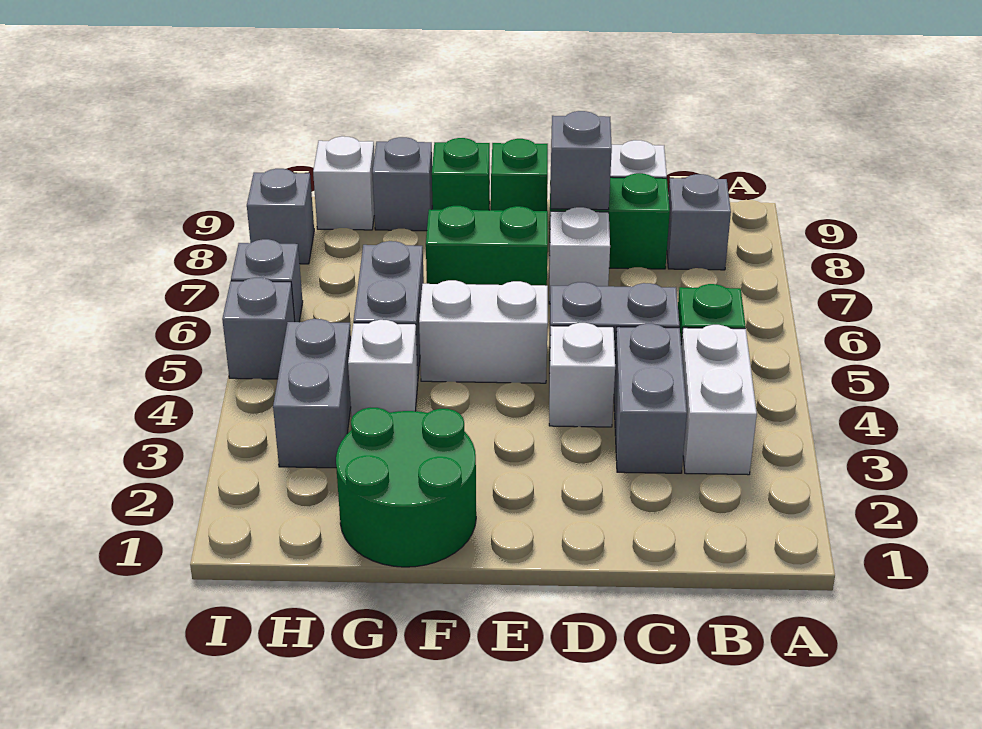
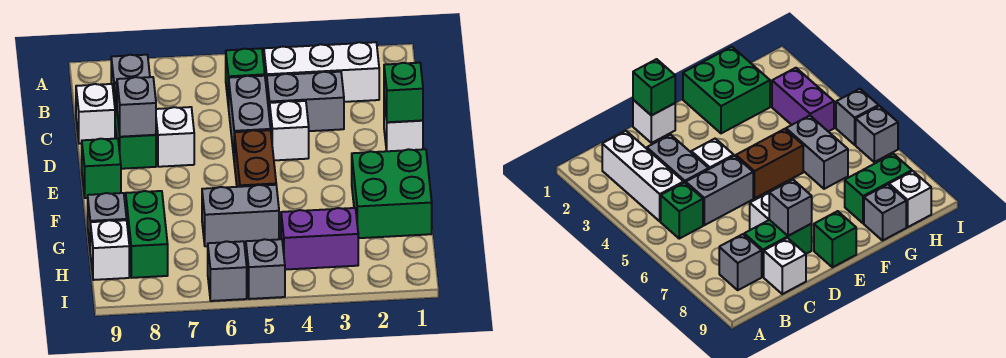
white 1x2 brick [681,325,757,475] -> white 1x3 brick [264,42,379,102]
white 1x2 brick [419,280,548,383] -> brown 1x2 brick [234,130,276,187]
green 1x2 brick [426,206,548,286] -> green 1x2 brick moved to [126,191,168,278]
green 2x2 round brick [336,408,476,567] -> green 2x2 brick [352,149,432,238]
green 1x1 brick [432,138,490,210] -> green 1x1 brick moved to [384,63,423,122]
white 1x1 brick [348,320,418,417] -> white 1x1 brick moved to [384,101,423,151]
grey 1x2 brick [273,319,351,468] -> purple 1x2 brick [281,208,358,270]
grey 1x1 brick [247,169,314,264] -> none

